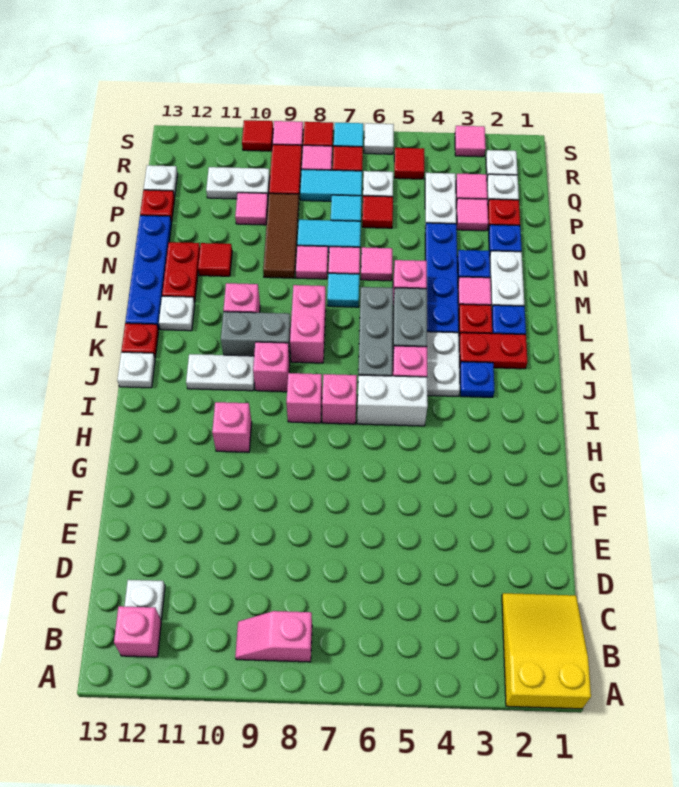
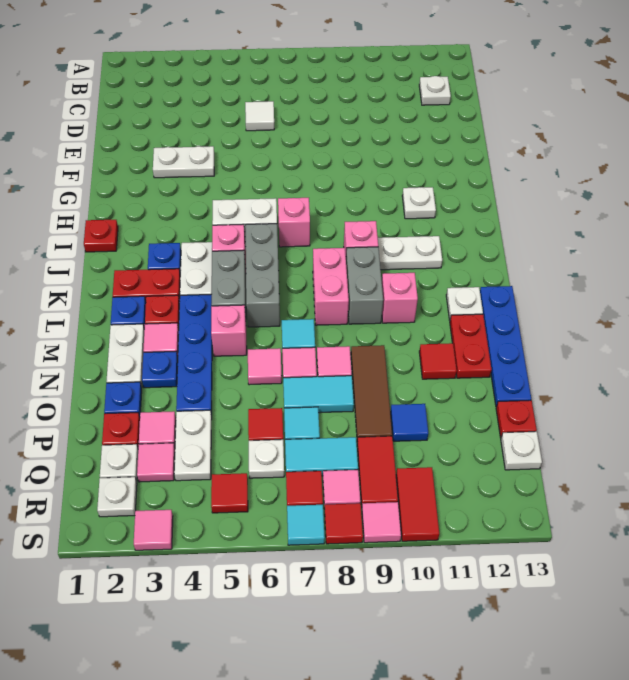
yellow 2x3 slope [502,593,591,709] -> none
pink 1x2 slope [235,611,312,662] -> none
pink 1x1 brick [114,606,161,657] -> none
pink 1x1 brick [212,402,252,452] -> none
pink 1x1 brick [286,373,322,423] -> none
white 1x1 plate [117,352,155,388] -> white 1x1 plate moved to [402,187,436,219]
grey 1x2 brick [221,312,291,361] -> grey 1x2 brick turned to [346,247,383,324]
red 1x1 plate [121,323,159,357] -> red 1x1 plate moved to [84,220,118,252]
pink 1x1 tile [235,193,268,225] -> blue 1x1 tile [390,404,428,441]
white 1x2 plate [206,167,270,199] -> white 1x2 plate moved to [153,146,214,178]
white 1x1 tile [364,123,394,154] -> white 1x1 tile moved to [245,101,274,131]
red 1x1 tile [242,120,273,151] -> red 1x2 tile [396,467,439,541]

